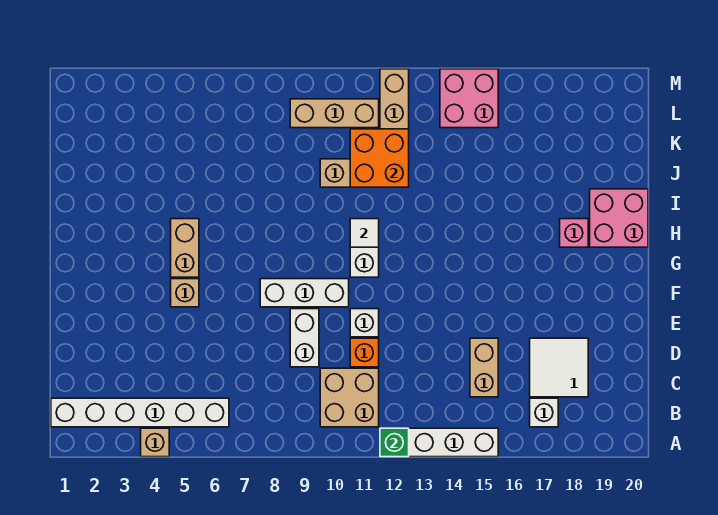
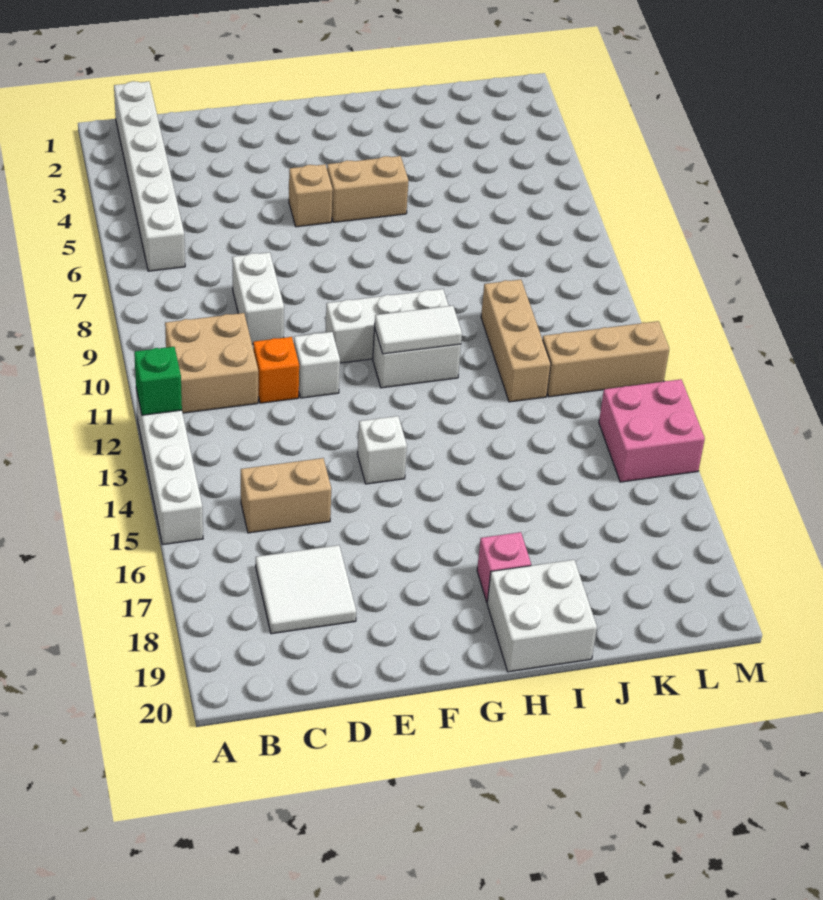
tan 1x1 brick [141,428,169,457] -> none
white 1x1 brick [530,398,558,427] -> white 1x1 brick moved to [358,416,407,484]
white 1x2 brick [290,309,319,367] -> white 1x2 brick turned to [232,252,284,344]
white 1x3 brick [260,279,349,307] -> white 1x3 brick turned to [326,289,449,363]
white 1x1 tile [350,219,379,247] -> white 1x2 tile [375,306,462,354]
pink 2x2 brick [590,189,648,247] -> white 2x2 brick [487,560,597,672]
orange 2x2 brick [350,129,409,187] -> none
tan 1x3 brick [290,99,379,128] -> none

